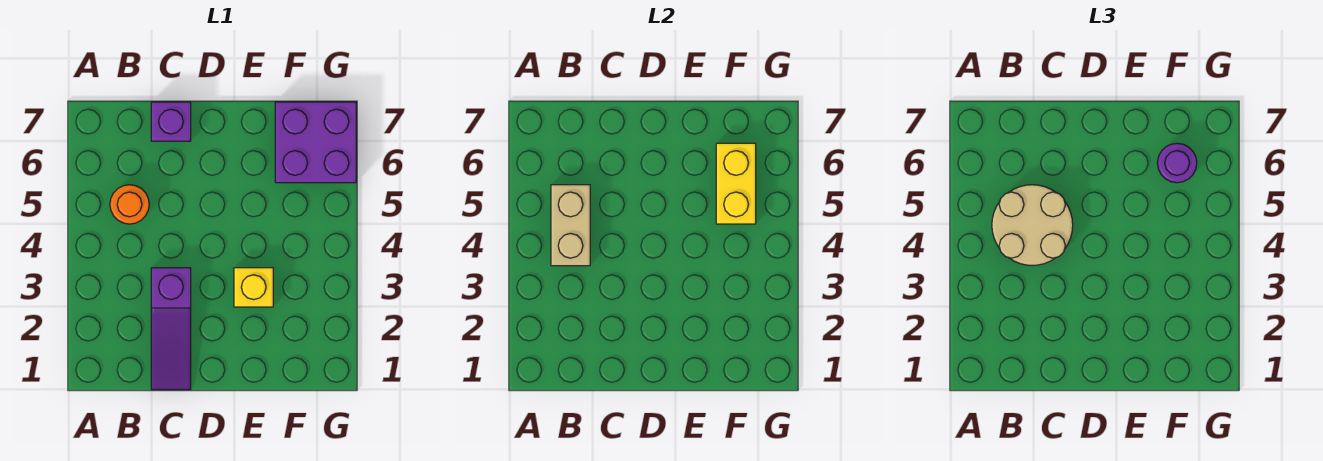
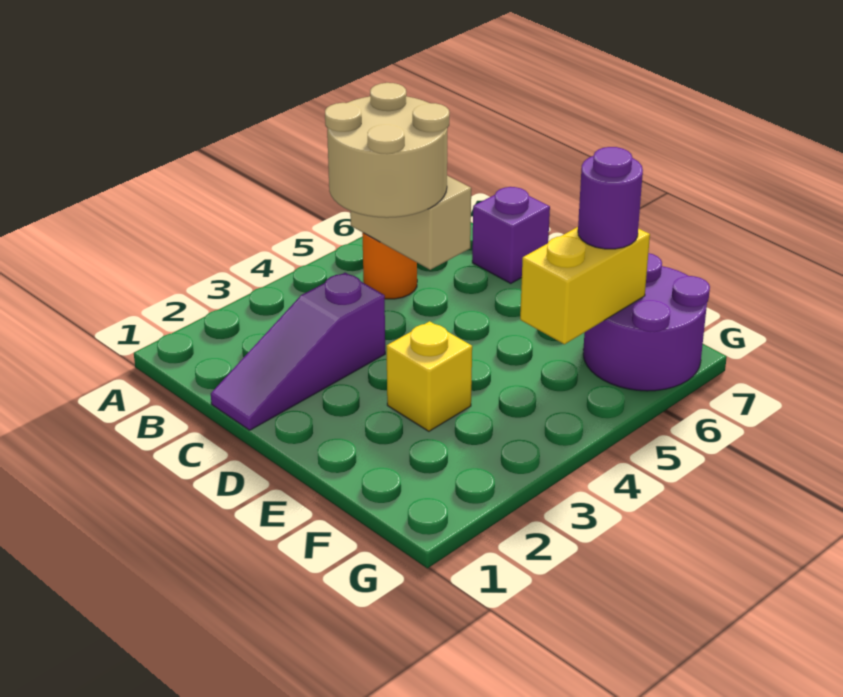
tan 1x2 brick [551,185,590,266] -> tan 1x2 brick turned to [350,176,471,270]
purple 2x2 brick [275,102,356,183] -> purple 2x2 round brick [583,253,710,391]

